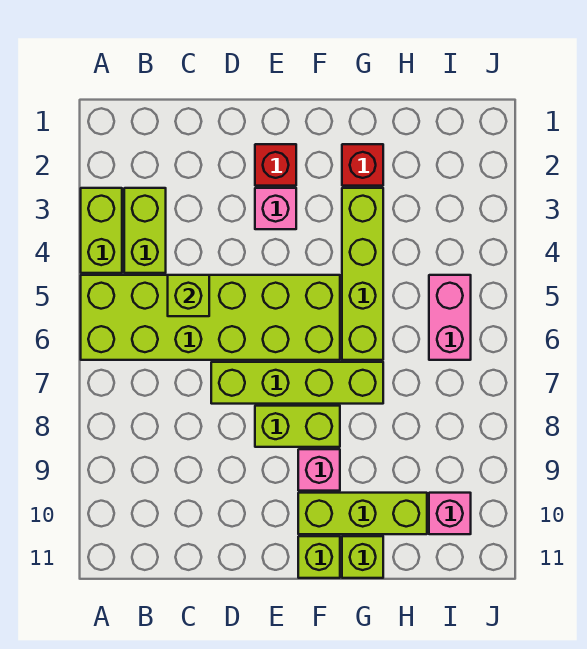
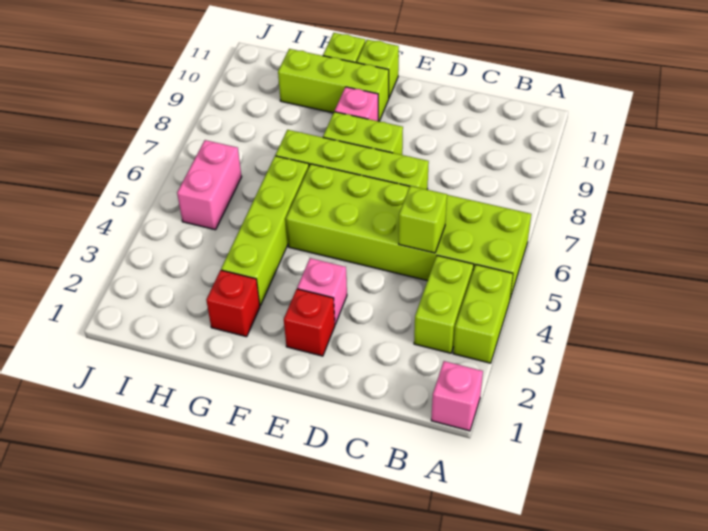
pink 1x1 brick [429,493,471,534] -> pink 1x1 brick moved to [431,361,483,431]

